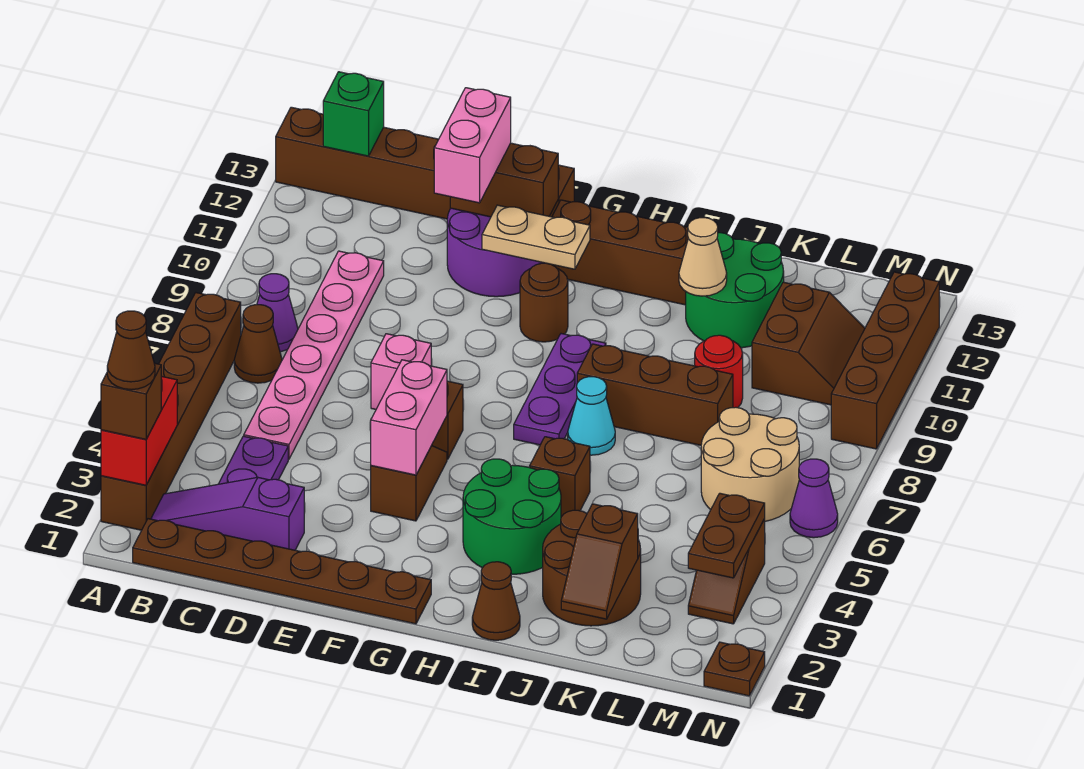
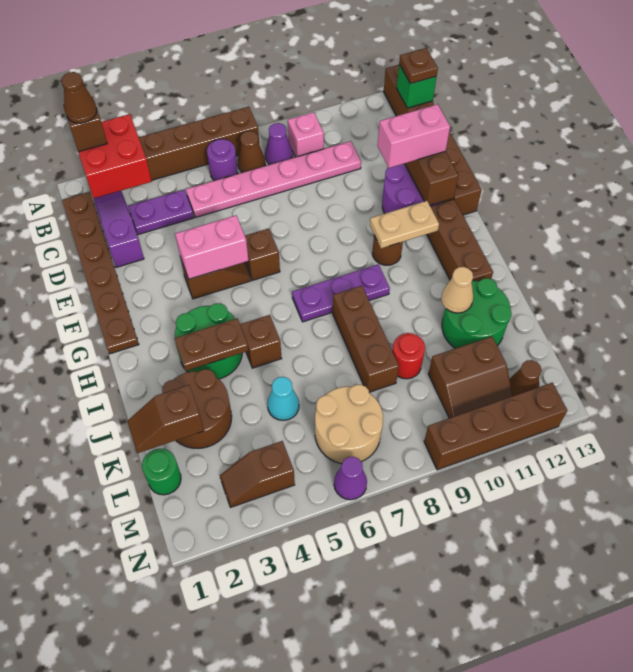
red 1x2 brick [101,376,177,485] -> red 2x2 brick [78,114,152,198]
none -> purple 1x1 round brick [207,139,238,181]
pink 1x1 brick [371,334,431,409] -> pink 1x1 brick moved to [288,112,324,157]
tan 1x2 plate [482,205,590,269] -> tan 1x2 plate turned to [370,201,439,248]
brown 1x1 cone [472,562,520,640] -> brown 1x1 cone moved to [510,360,542,396]
cyan 1x1 cone [568,377,615,455] -> cyan 1x1 cone moved to [267,377,299,420]
none -> green 1x1 round brick [142,449,181,495]
brown 1x2 plate [688,493,765,578] -> brown 1x2 plate moved to [175,318,249,371]
brown 1x1 plate [704,642,765,696] -> brown 1x1 plate moved to [399,48,438,84]

